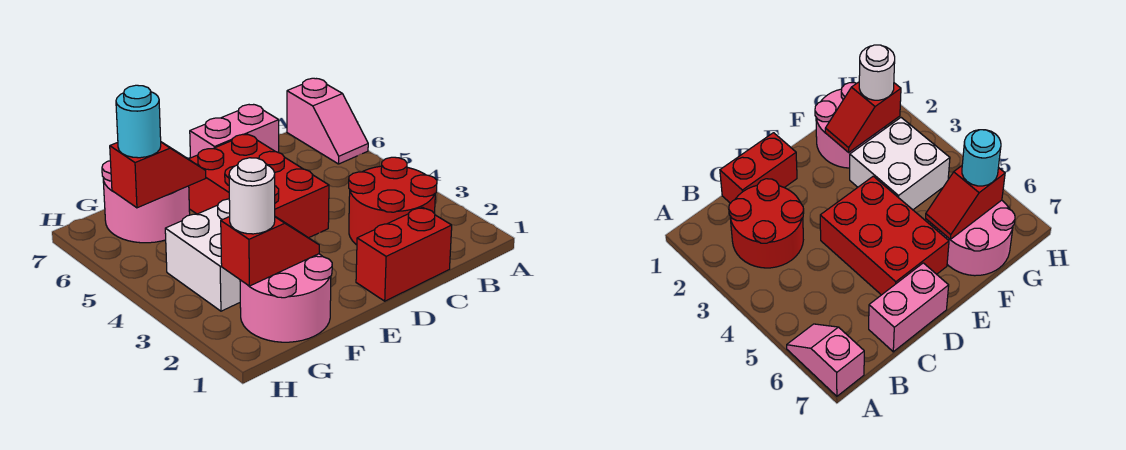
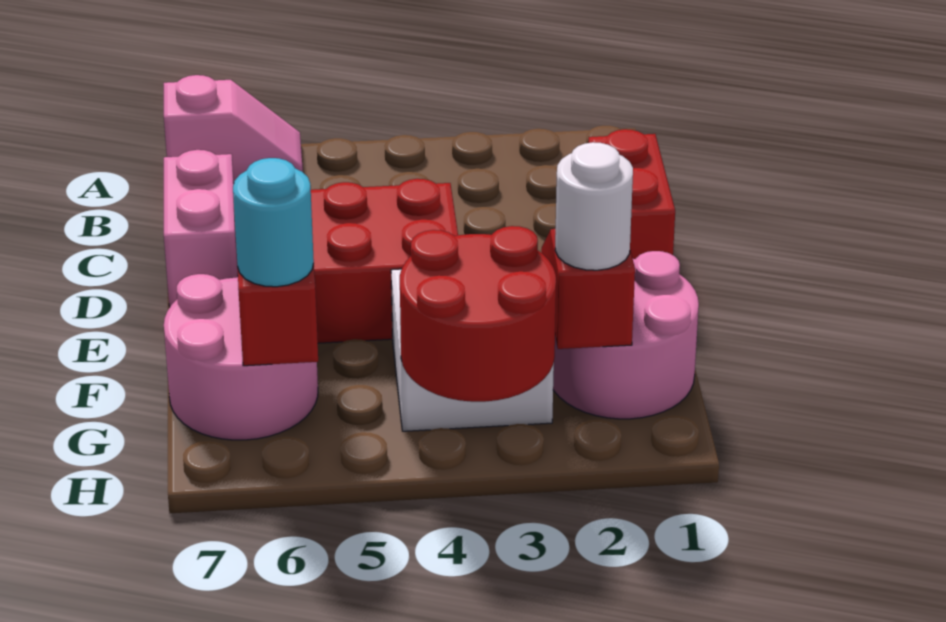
red 2x2 round brick [349,157,437,245] -> red 2x2 round brick moved to [400,226,556,402]

